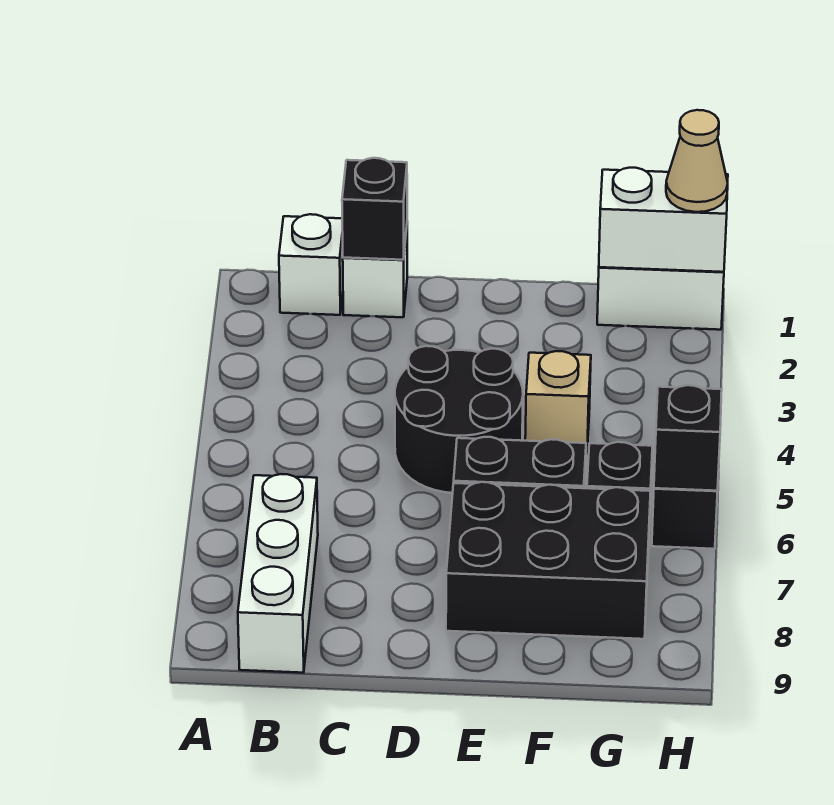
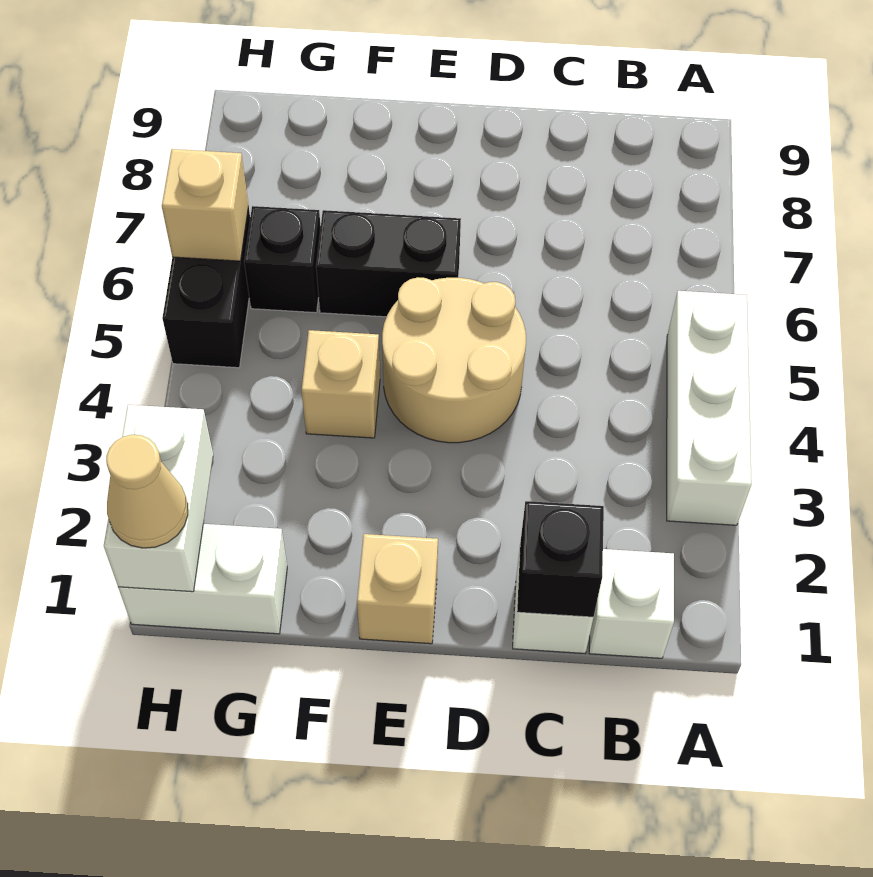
white 1x3 brick [238,474,318,673] -> white 1x3 brick moved to [667,291,751,525]
black 2x2 round brick [395,346,523,493] -> tan 2x2 round brick [382,277,526,443]
none -> tan 1x1 brick [357,534,438,644]
black 2x3 brick [446,482,651,639] -> none
white 1x2 brick [599,168,728,272] -> white 1x2 brick turned to [104,405,213,592]
black 1x1 brick [654,385,722,491] -> tan 1x1 brick [162,149,249,261]

